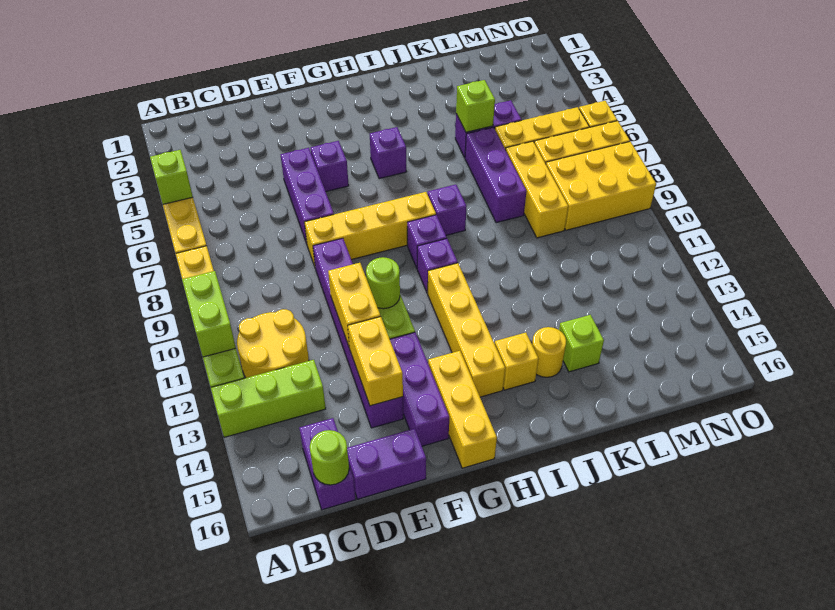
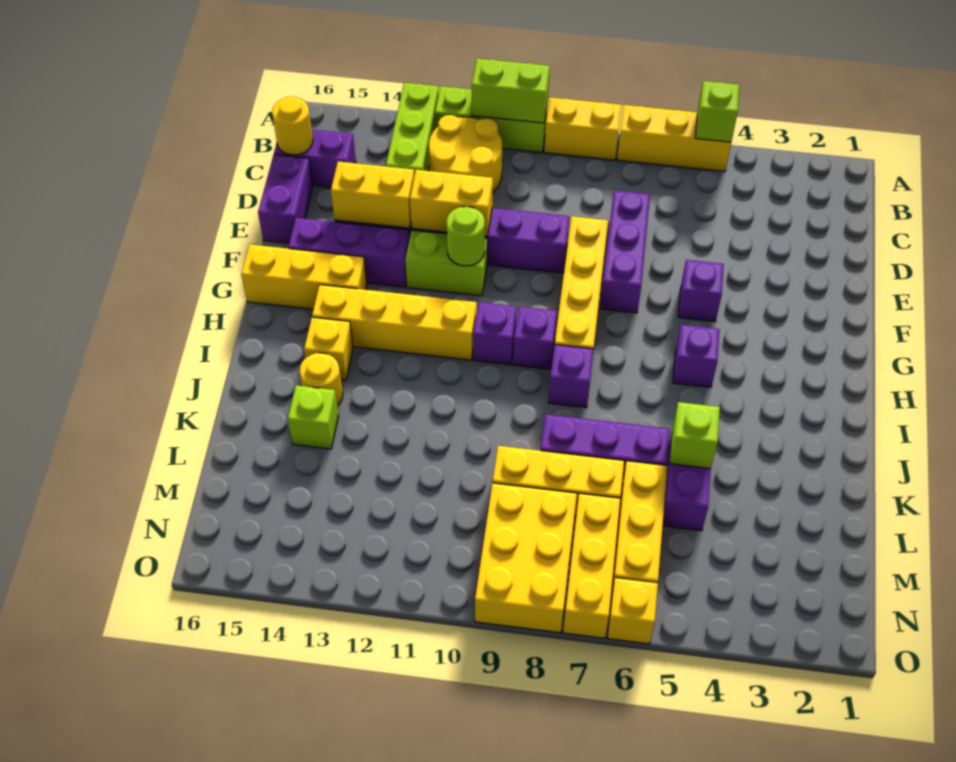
lime 1x1 round brick [310,430,349,485] -> yellow 1x1 round brick [272,96,313,155]
purple 1x3 brick [281,148,334,244] -> purple 1x3 brick turned to [600,190,650,313]

